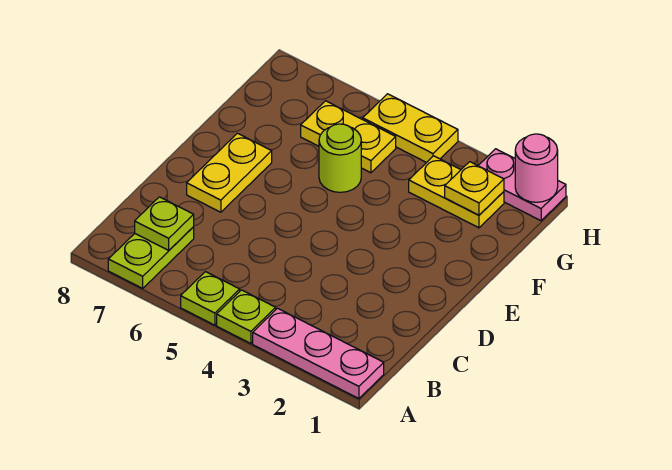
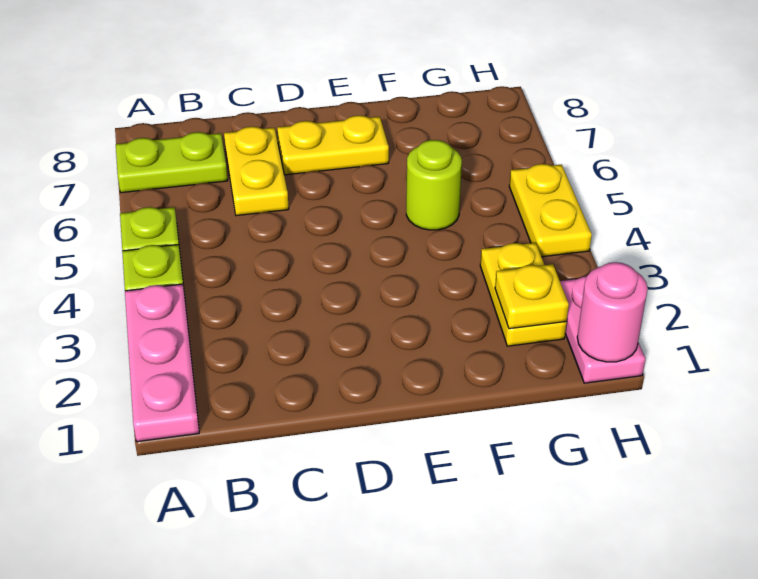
lime 1x1 plate [135,197,194,250] -> none
yellow 1x2 plate [301,101,396,173] -> yellow 1x2 plate moved to [224,126,289,216]

